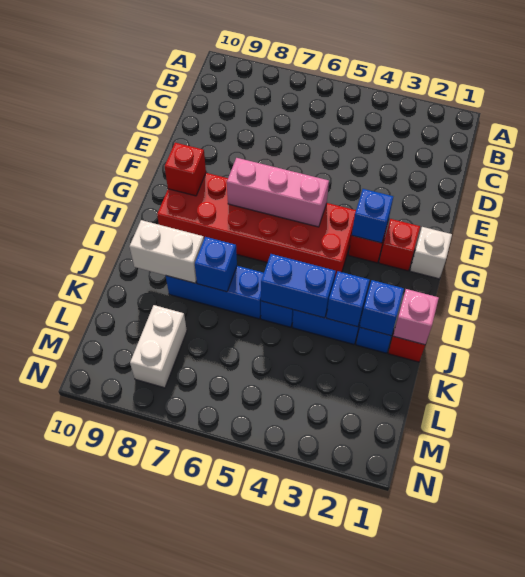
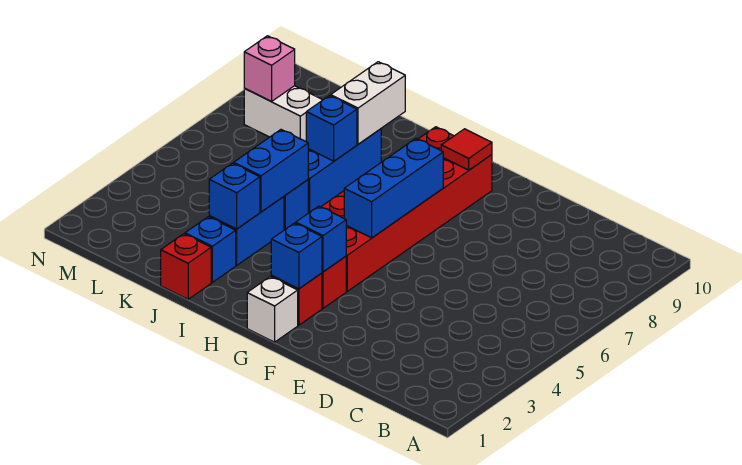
pink 1x3 brick [227,158,329,227] -> blue 1x3 brick [344,139,443,238]
red 1x1 brick [165,143,206,196] -> red 1x1 tile [441,129,492,170]
pink 1x1 brick [393,289,439,345] -> pink 1x1 brick moved to [244,36,295,102]
blue 1x1 brick [360,280,404,336] -> blue 1x1 brick moved to [271,223,322,289]

